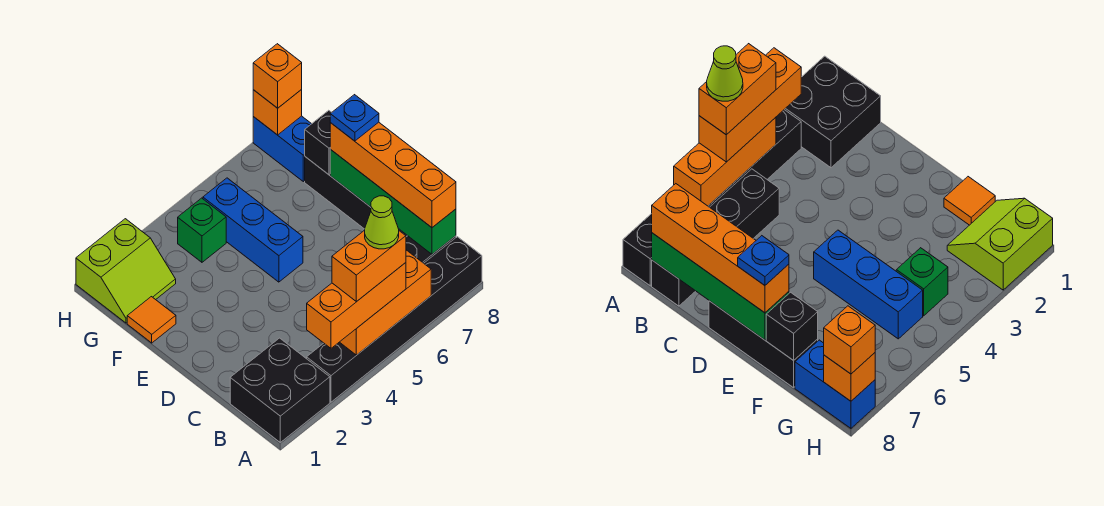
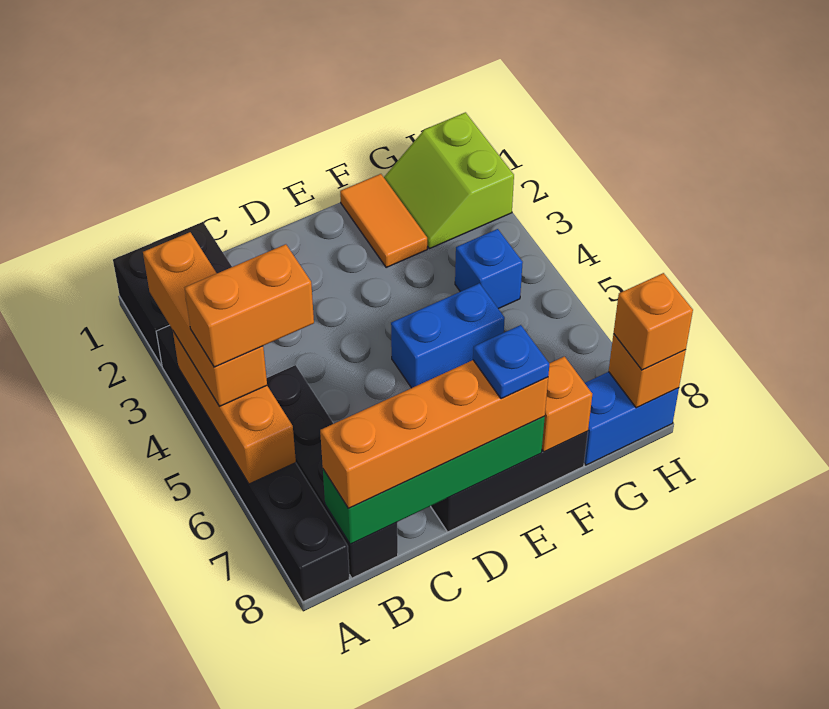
orange 1x2 brick [332,230,406,302] -> orange 1x2 brick turned to [185,244,314,367]
lime 1x1 cone [365,196,399,249] -> none
blue 1x3 brick [203,178,303,282] -> blue 1x2 brick [391,283,505,388]
orange 1x1 tile [127,297,176,343] -> orange 1x2 tile [340,174,427,268]
black 1x1 brick [305,110,332,175] -> orange 1x1 brick [542,356,592,452]
green 1x1 brick [178,198,226,262] -> blue 1x1 brick [455,229,523,309]

